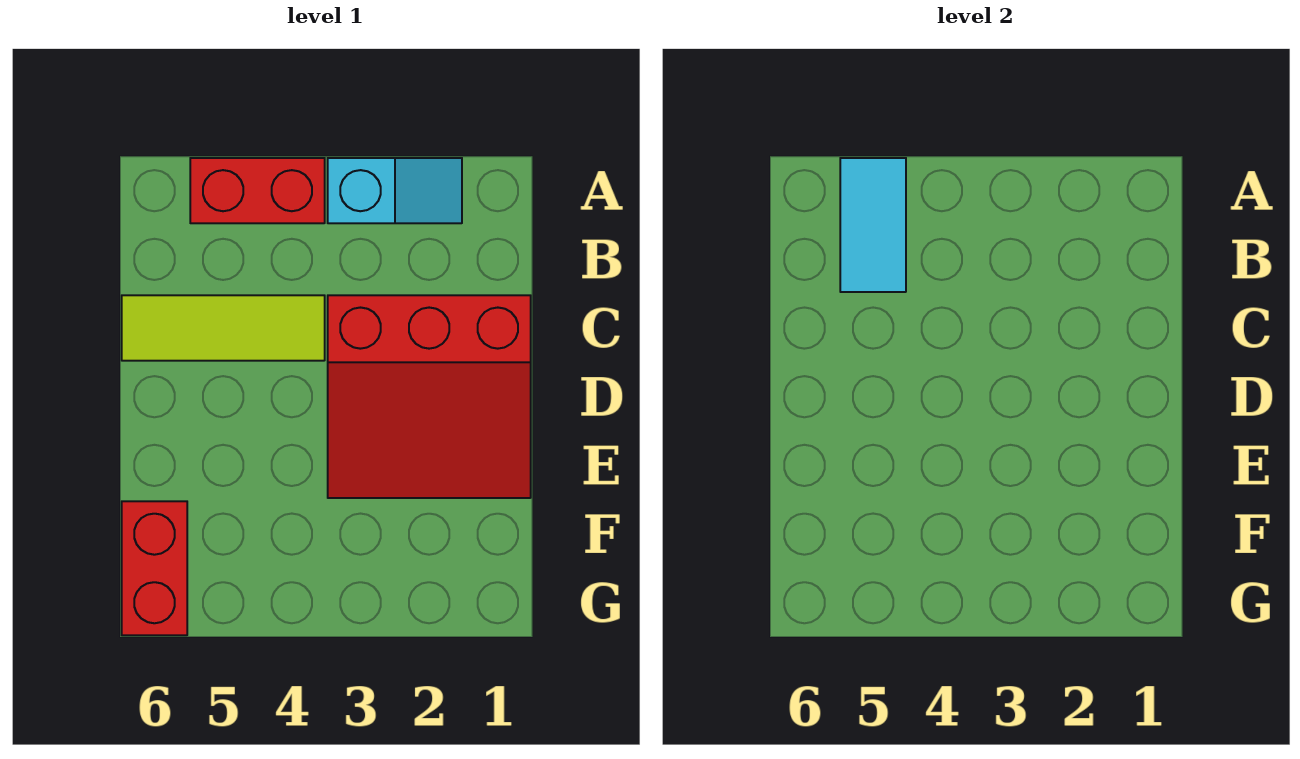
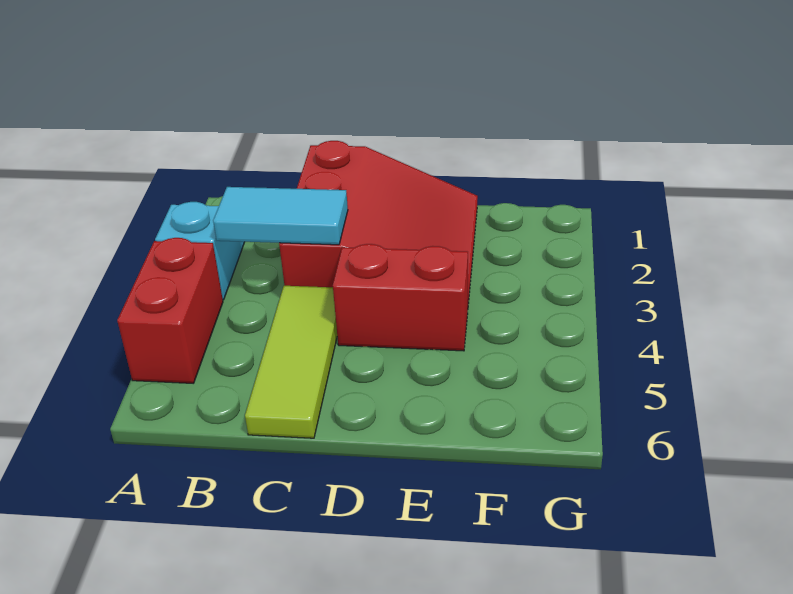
cyan 1x2 tile [840,158,906,292] -> cyan 1x2 tile moved to [213,187,348,245]
red 1x2 brick [122,501,187,635] -> red 1x2 brick moved to [333,244,468,351]

